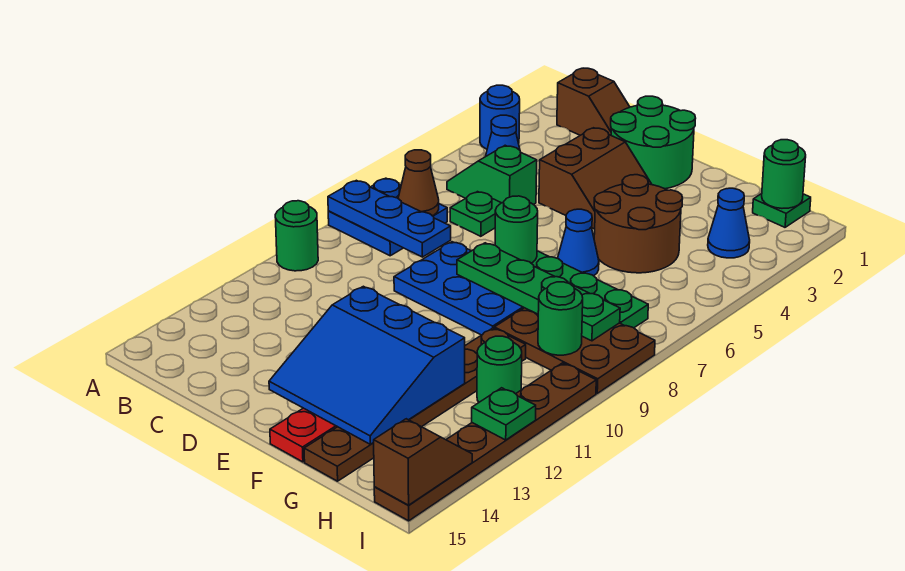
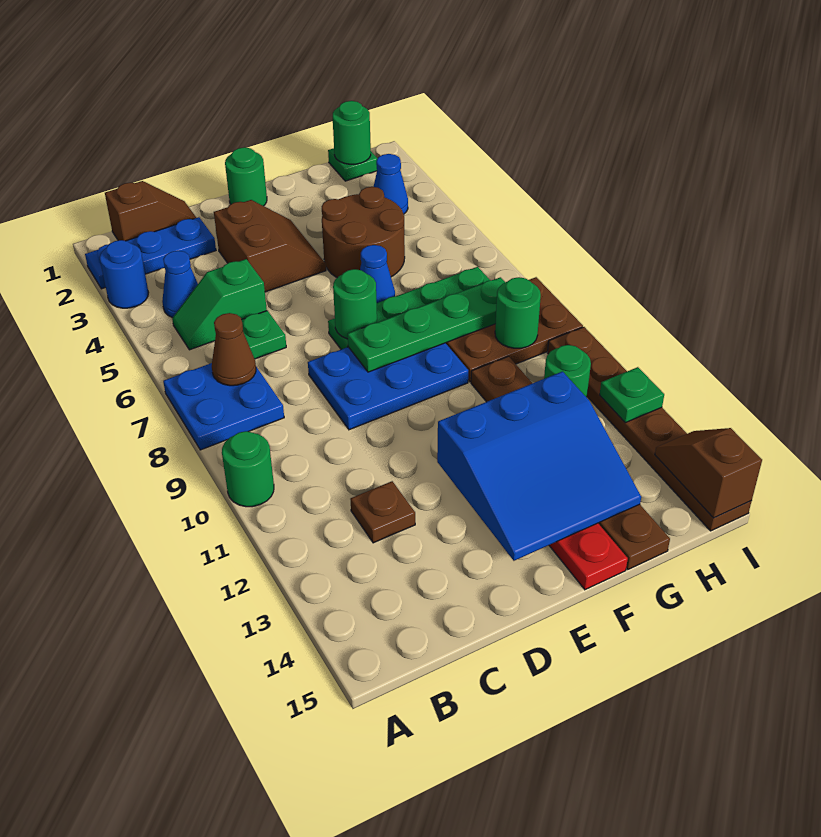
blue 1x3 plate [328,180,451,257] -> blue 1x3 plate moved to [85,217,216,289]
none -> brown 1x1 plate [350,481,415,543]
green 2x2 round brick [611,96,696,189] -> green 1x1 round brick [225,147,267,206]

